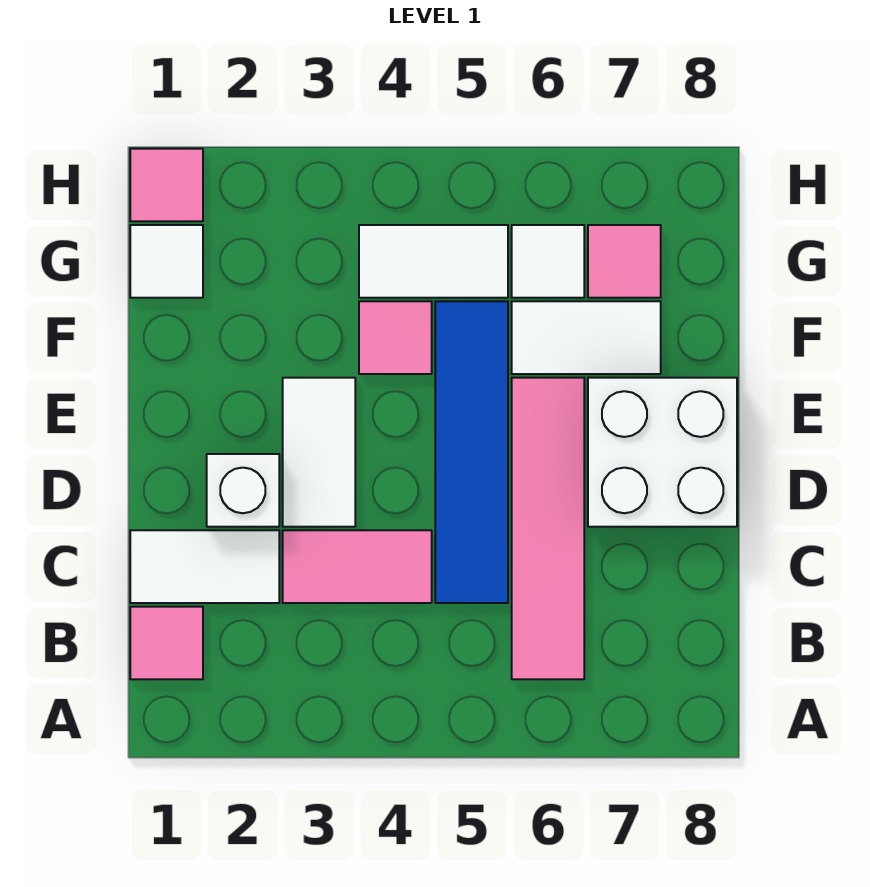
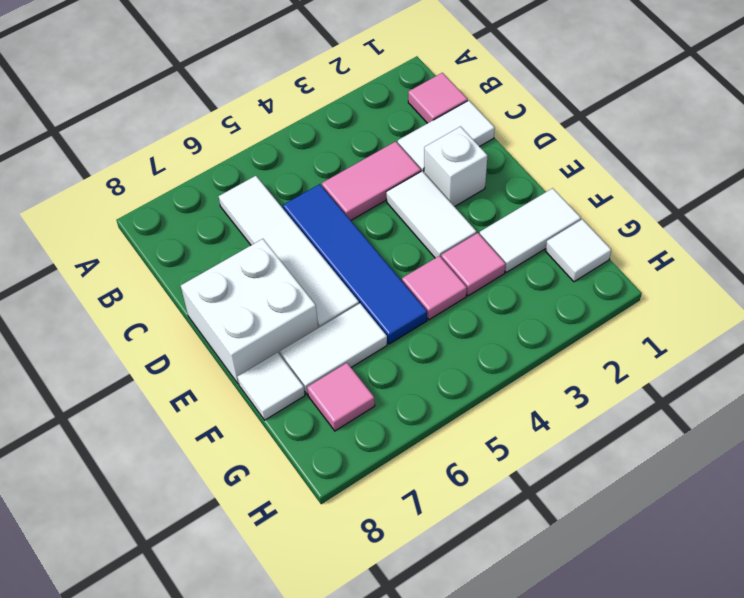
pink 1x4 tile [512,378,584,679] -> white 1x4 tile [219,176,359,328]
white 1x2 tile [359,225,508,298] -> white 1x2 tile moved to [480,188,581,272]
white 1x1 tile [512,225,584,298] -> white 1x1 tile moved to [237,353,305,420]
pink 1x1 tile [130,149,203,221] -> pink 1x1 tile moved to [441,233,505,296]

